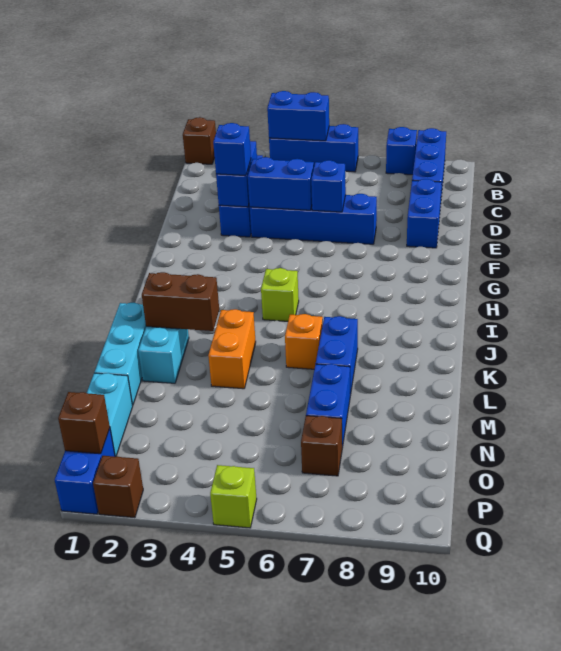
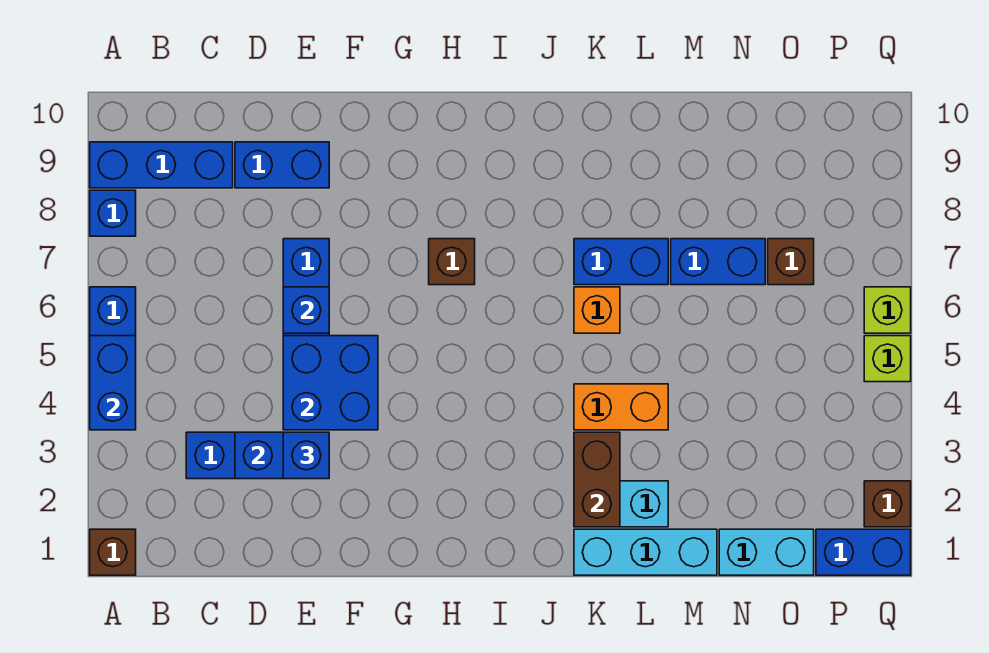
blue 1x2 brick [248,157,314,210] -> blue 2x2 brick [283,336,378,430]
lime 1x1 brick [261,268,299,321] -> lime 1x1 brick moved to [864,287,911,333]
brown 1x1 brick [58,392,110,454] -> brown 1x1 brick moved to [429,239,475,285]

